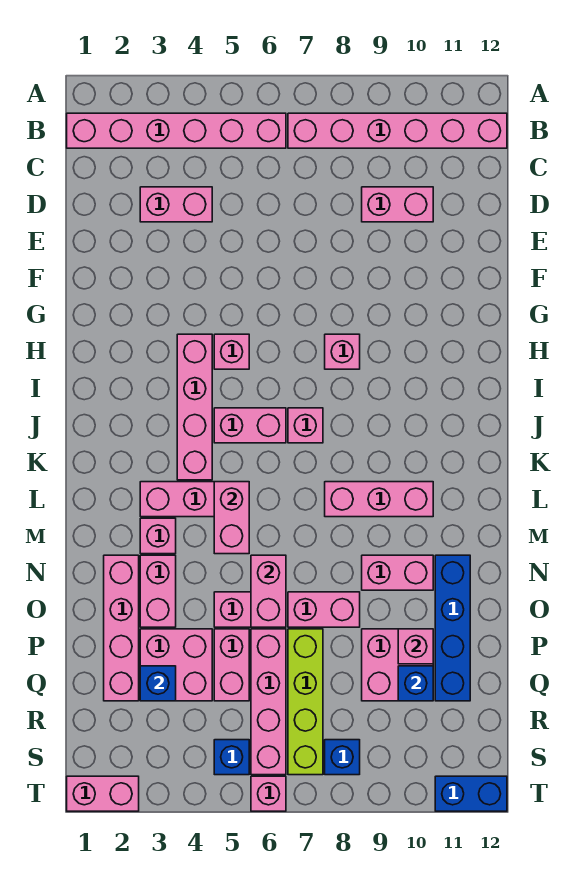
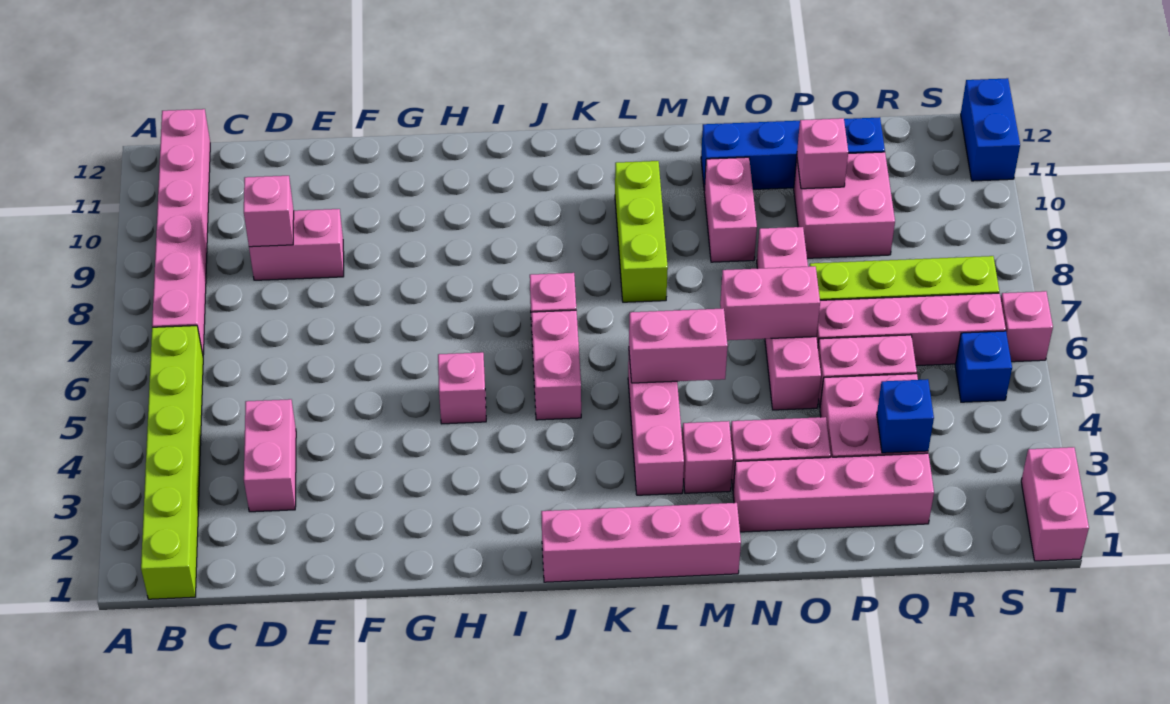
pink 1x6 brick [67,113,286,148] -> lime 1x6 brick [141,326,203,599]
pink 1x2 brick [362,187,433,222] -> pink 1x2 brick turned to [249,209,344,280]
pink 1x4 brick [177,334,212,480] -> pink 1x4 brick moved to [541,503,741,582]
pink 1x1 brick [325,334,360,369] -> pink 1x1 brick moved to [244,176,294,247]
pink 1x3 brick [325,482,433,517] -> lime 1x3 brick [615,161,668,302]
blue 1x1 brick [398,666,433,701] -> none
blue 1x1 brick [325,740,360,775] -> none

